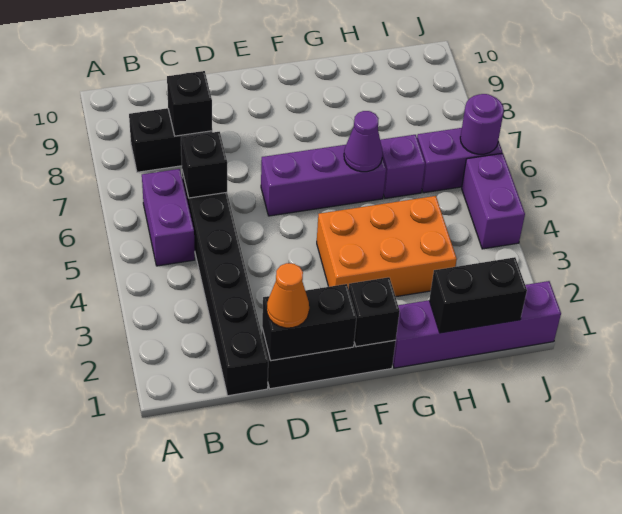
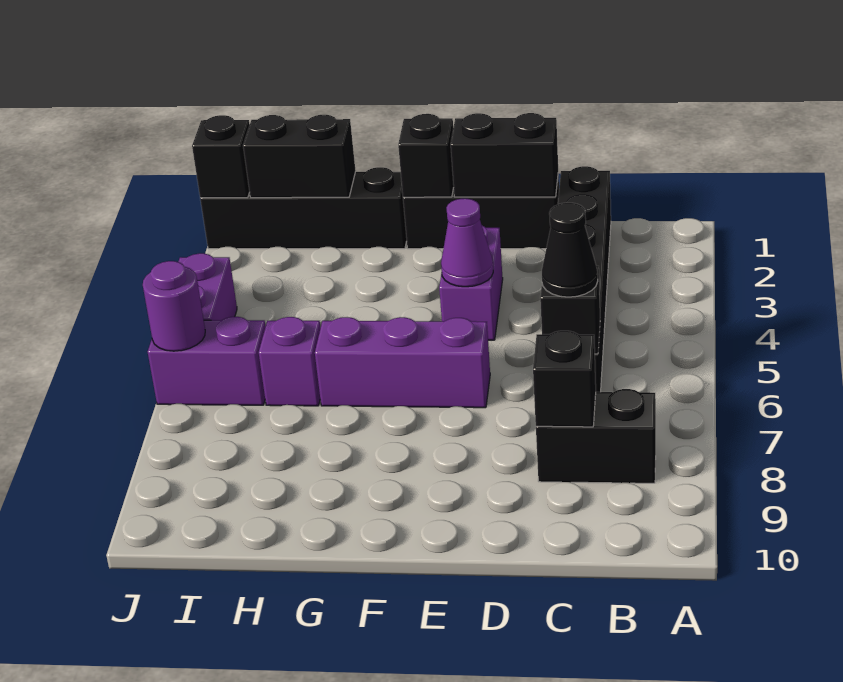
purple 1x2 brick [142,169,195,266] -> purple 1x2 brick moved to [439,226,503,340]
none -> black 1x1 cone [542,203,598,297]
orange 1x1 cone [267,263,309,328] -> none
orange 2x3 brick [317,196,457,297] -> none
purple 1x4 brick [393,281,561,368] -> black 1x4 brick [200,167,407,249]
purple 1x1 cone [344,111,383,172] -> purple 1x1 cone moved to [441,199,493,287]
none -> black 1x1 brick [192,115,250,198]

